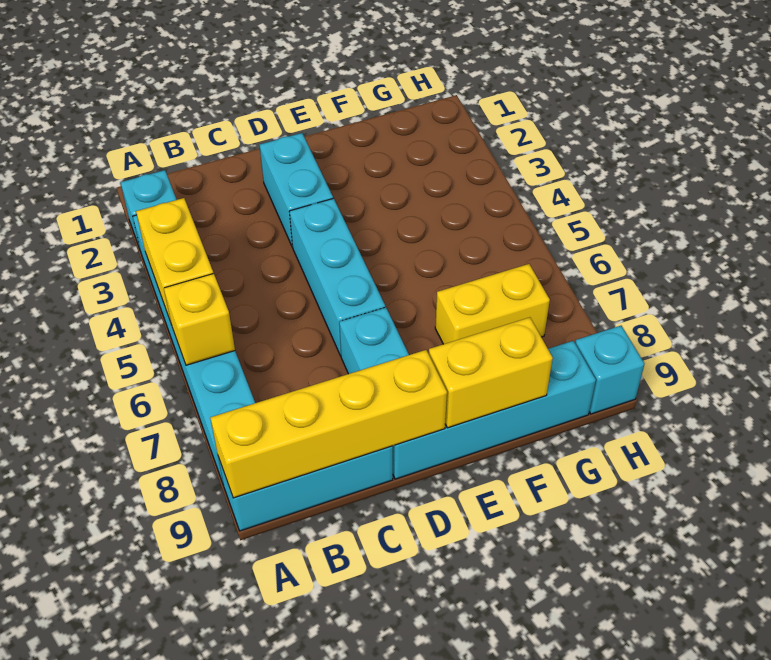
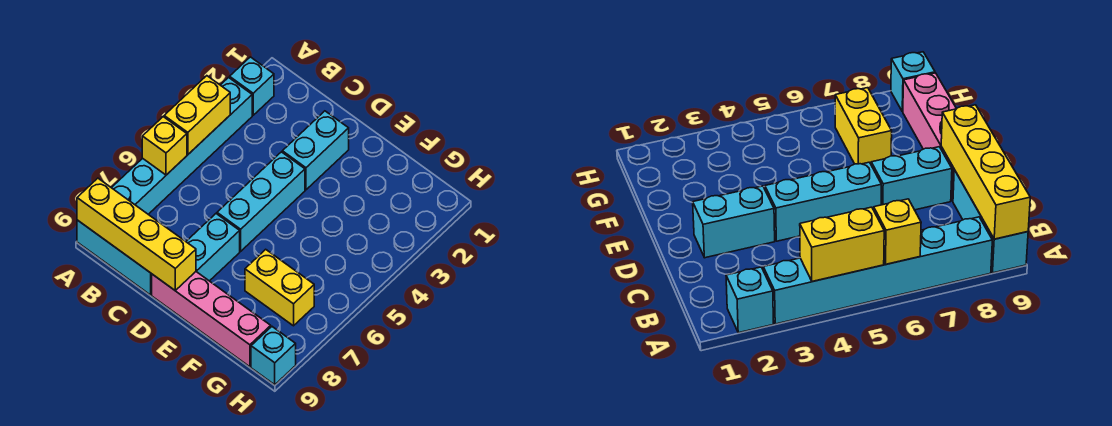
cyan 1x4 brick [393,341,596,479] -> pink 1x4 brick [152,272,271,367]
yellow 1x2 brick [429,317,553,428] -> none

